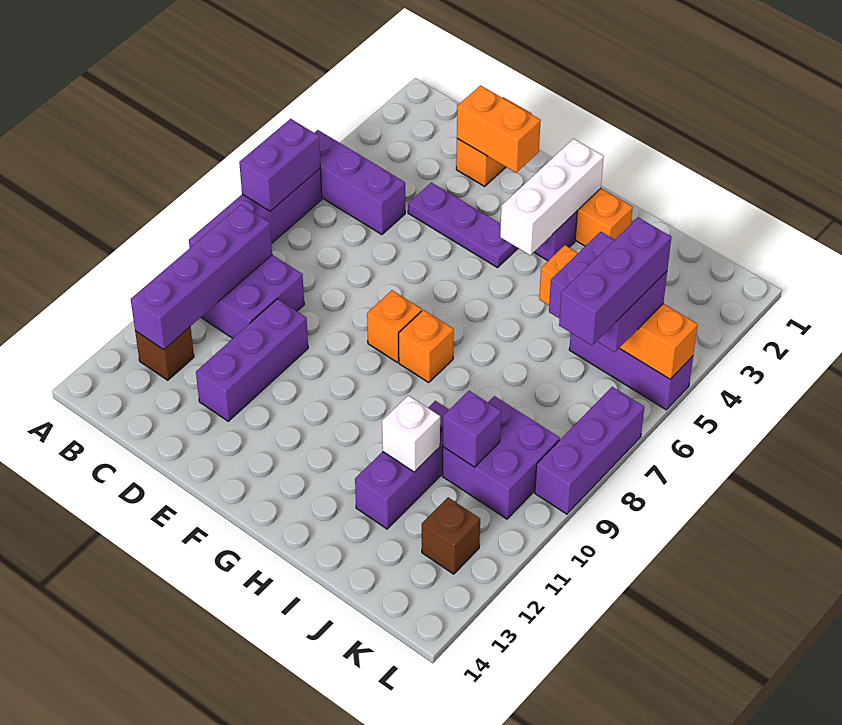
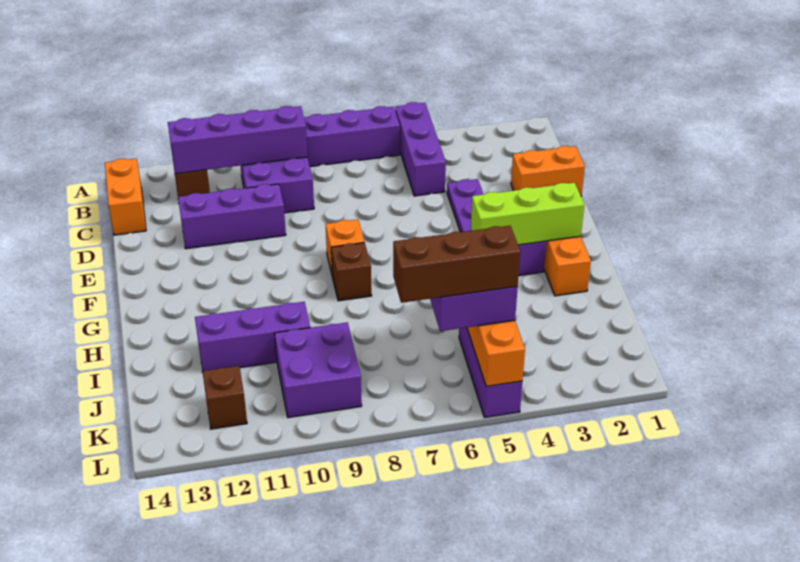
purple 1x2 brick [239,119,320,211] -> none
orange 1x2 brick [457,85,541,173] -> orange 1x2 brick moved to [105,159,146,235]
white 1x3 brick [500,139,604,255] -> lime 1x3 brick [471,183,584,245]
orange 1x1 brick [399,310,454,382] -> brown 1x1 brick [331,243,372,301]
white 1x1 brick [382,395,440,472] -> none
purple 1x1 brick [443,391,501,467] -> none
purple 1x3 brick [559,217,671,345] -> brown 1x3 brick [393,226,520,303]
purple 1x3 brick [535,387,644,514] -> none

